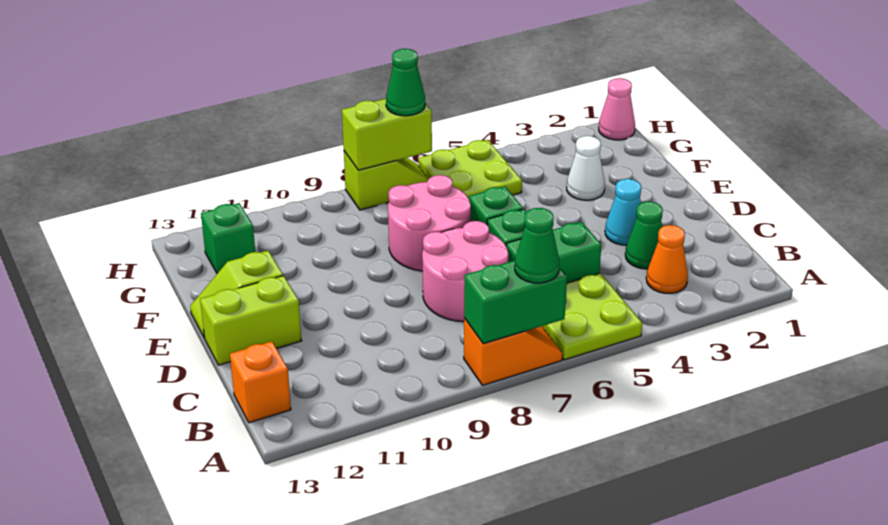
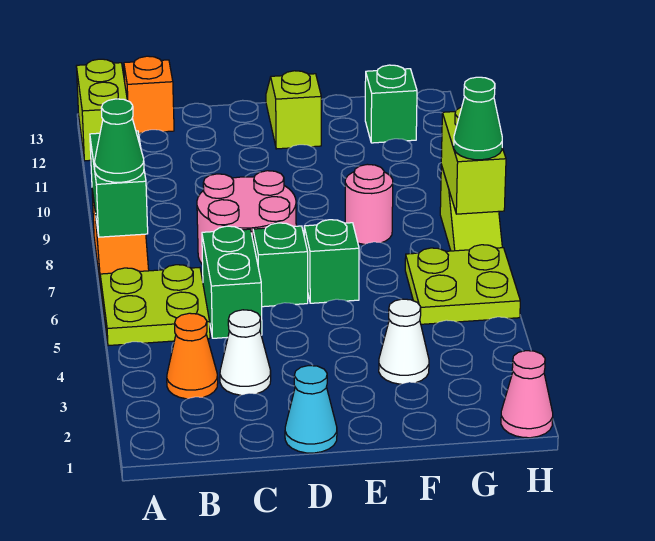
green 1x1 cone [625,202,663,269] -> white 1x1 cone [220,310,271,395]
cyan 1x1 cone [605,179,641,245] -> cyan 1x1 cone moved to [285,366,337,453]
lime 1x2 brick [200,276,302,365] -> lime 1x2 brick moved to [76,59,127,161]
pink 2x2 round brick [388,175,471,271] -> pink 1x1 round brick [345,164,393,244]

